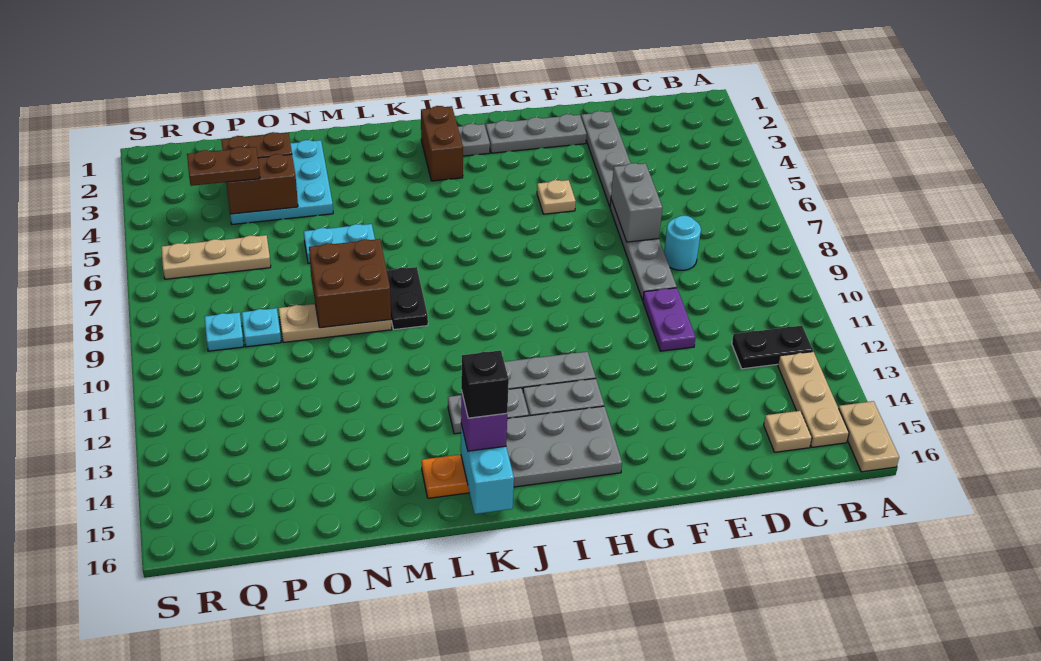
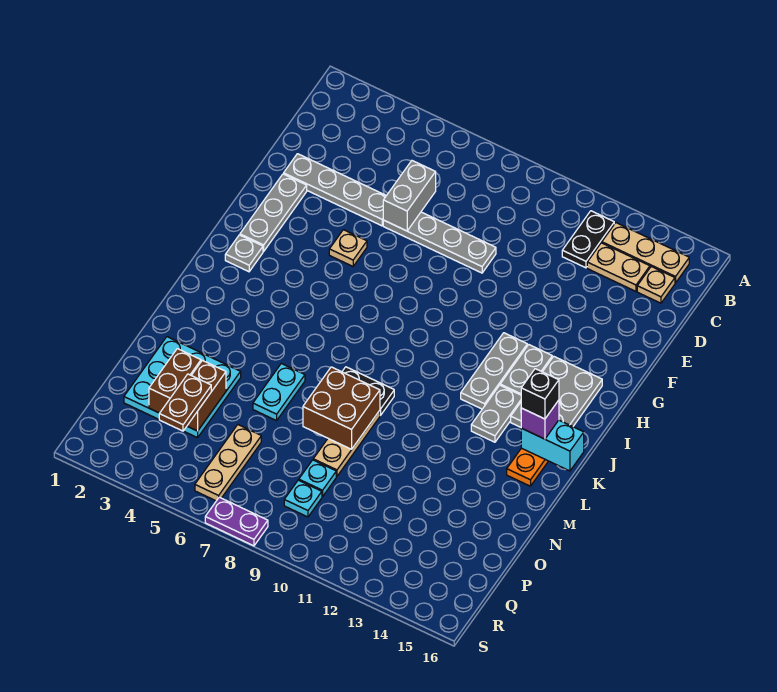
tan 1x2 plate [839,401,899,472] -> tan 1x2 plate moved to [587,243,650,291]
cyan 1x1 round brick [664,216,701,270] -> none
grey 1x2 brick [611,163,663,242] -> grey 1x2 brick turned to [383,161,436,231]
purple 1x2 plate [643,288,696,351] -> purple 1x2 plate moved to [205,497,268,546]
brown 1x2 brick [421,106,463,181] -> none

